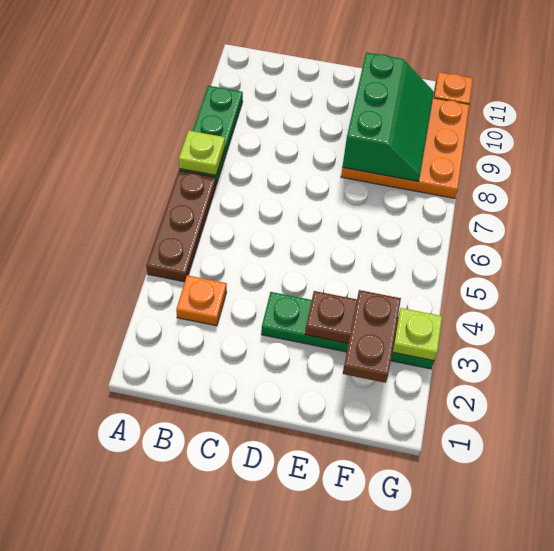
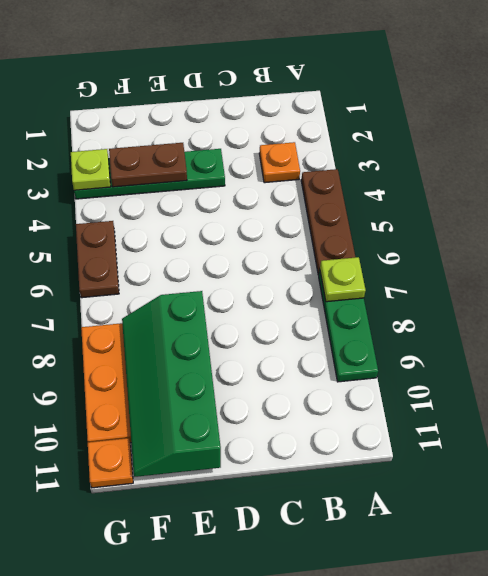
green 2x3 slope [342,52,434,181] -> green 2x4 slope [122,291,221,477]
brown 1x2 plate [343,290,401,383] -> brown 1x2 plate moved to [76,221,119,298]

